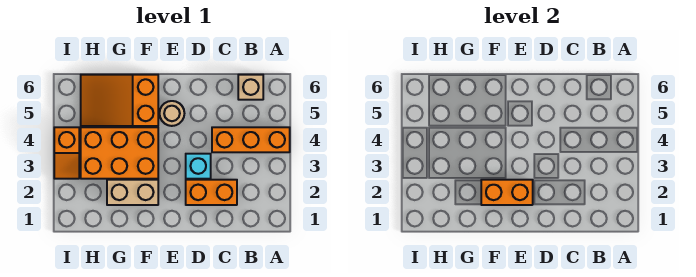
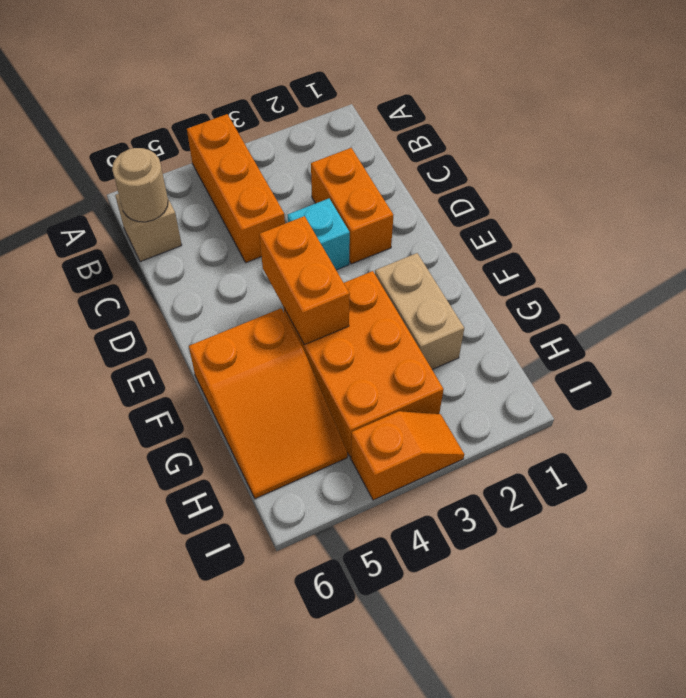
orange 1x2 brick [481,180,533,205] -> orange 1x2 brick moved to [259,216,350,345]
tan 1x1 round brick [160,101,184,126] -> tan 1x1 round brick moved to [112,148,168,222]

